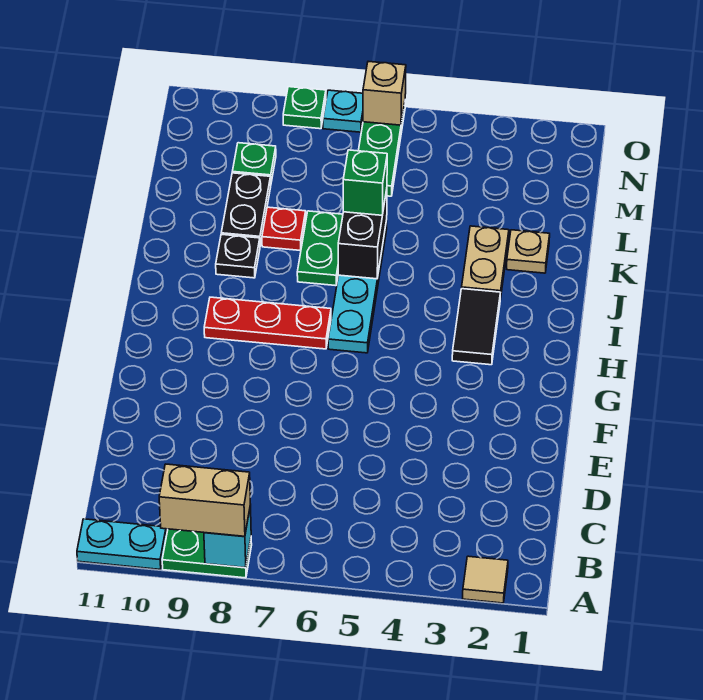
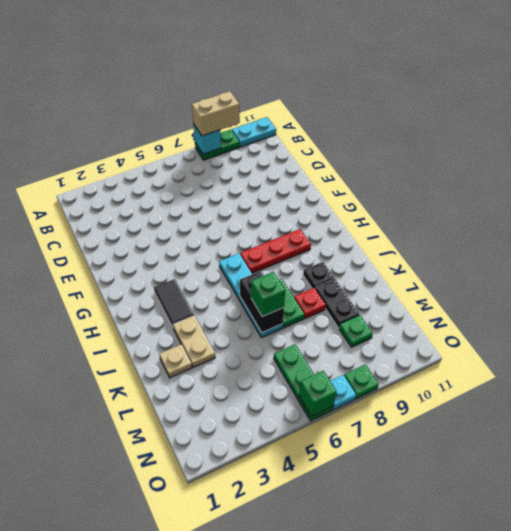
tan 1x1 tile [463,556,508,603] -> none
tan 1x1 brick [363,61,406,125] -> green 1x1 brick [299,371,337,416]

